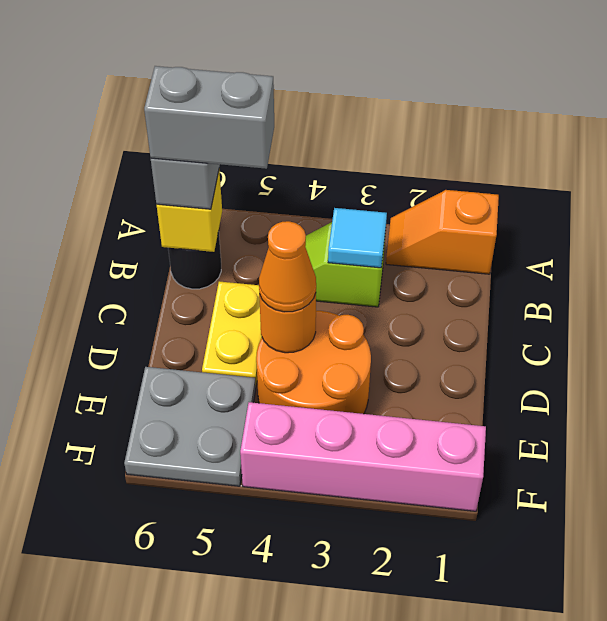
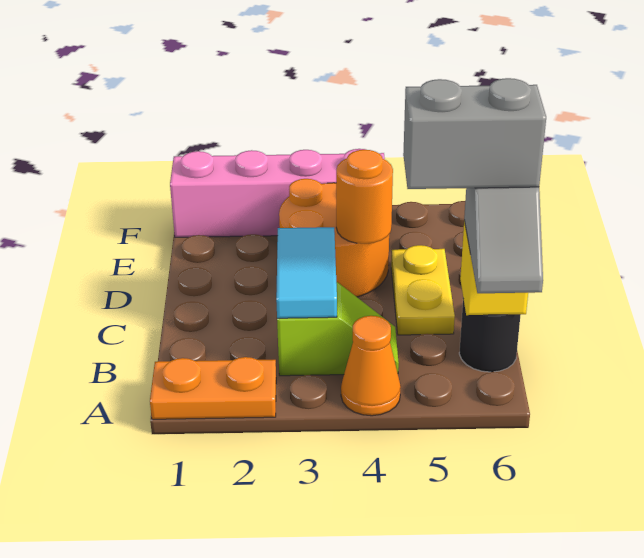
orange 1x2 slope [386,190,499,274] -> orange 1x2 plate [150,357,276,419]
cyan 1x1 tile [328,208,387,268] -> cyan 1x2 tile [276,227,337,318]
orange 1x1 cone [259,221,316,312] -> orange 1x1 cone moved to [341,316,401,416]
grey 2x2 plate [124,367,256,486] -> none

